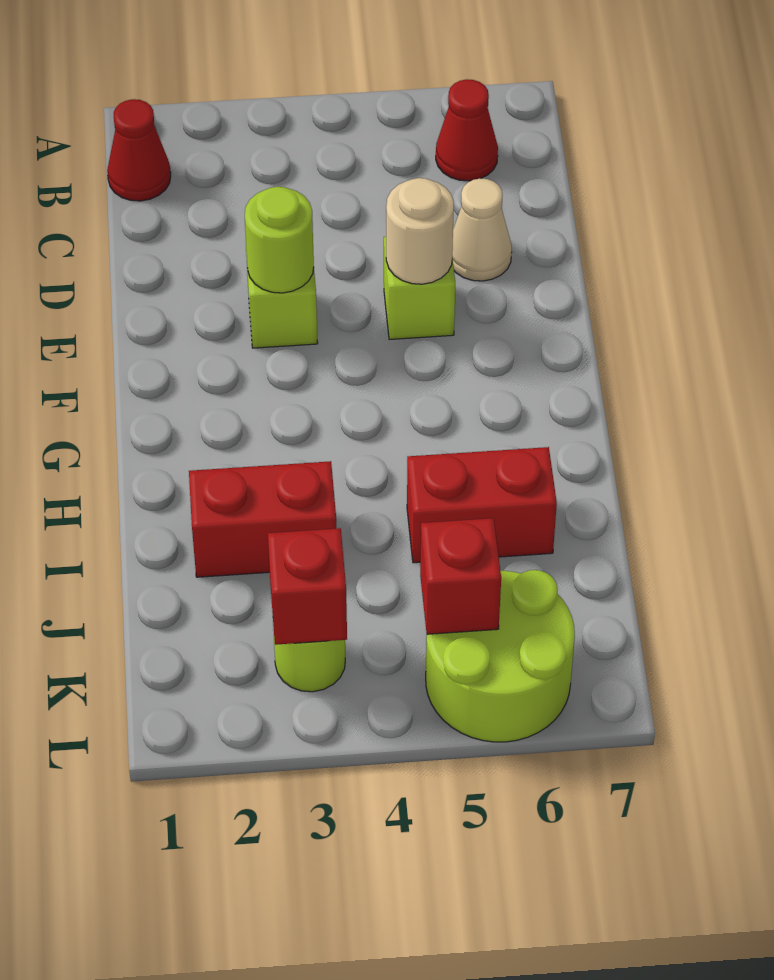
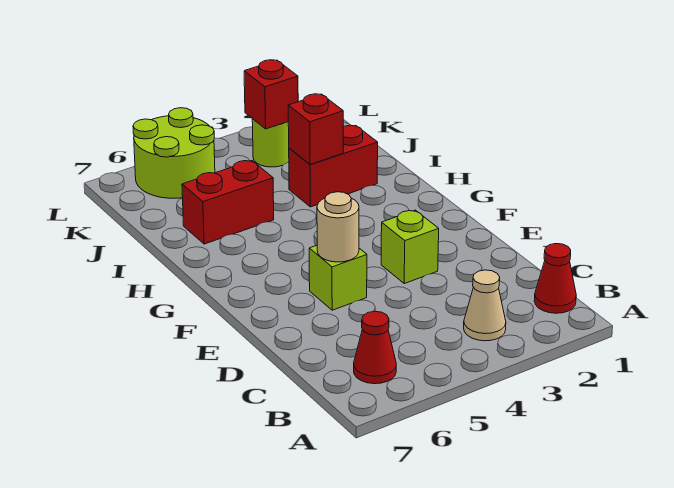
tan 1x1 cone [452,178,512,281] -> tan 1x1 cone moved to [464,270,506,341]
lime 1x1 round brick [245,187,314,293] -> none
red 1x1 brick [420,518,501,634] -> red 1x1 brick moved to [288,94,343,165]

